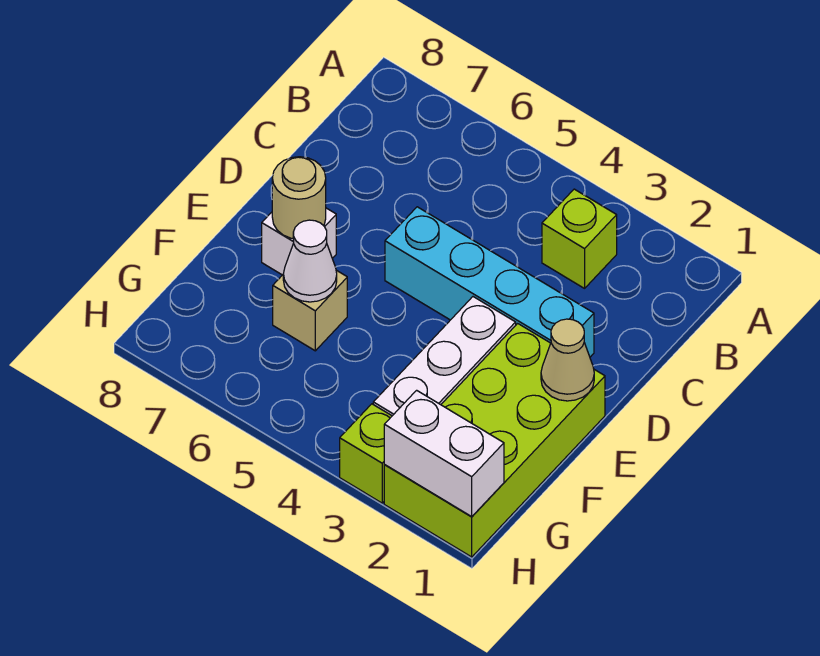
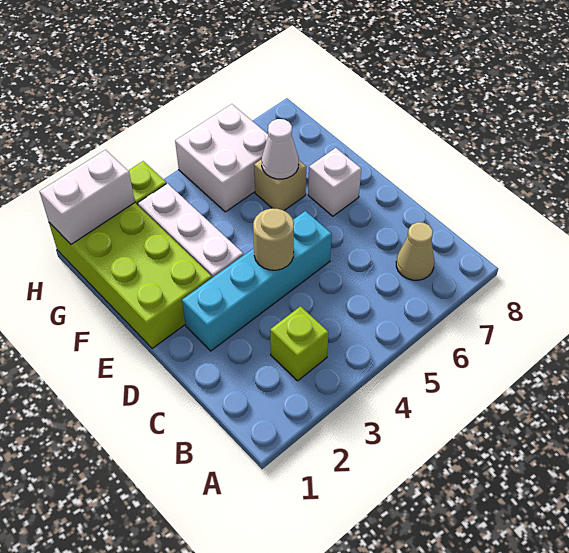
tan 1x1 cone [541,319,594,401] -> tan 1x1 cone moved to [396,222,434,280]
tan 1x1 round brick [272,157,326,238] -> tan 1x1 round brick moved to [253,208,294,270]
none -> white 2x2 brick [175,104,268,212]

